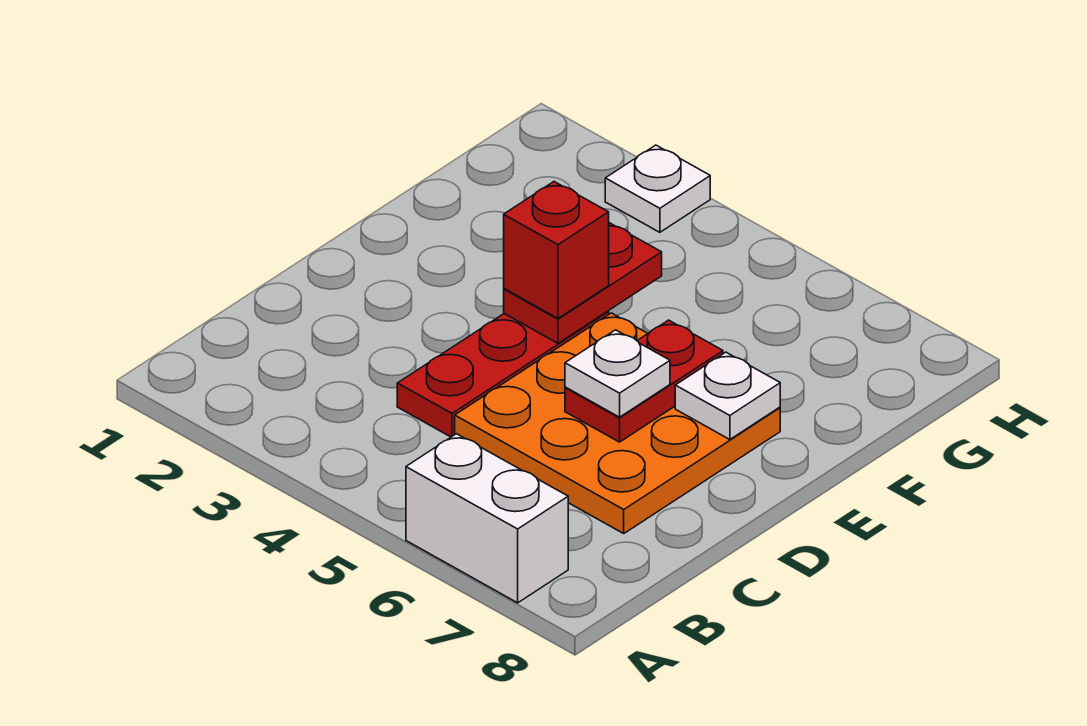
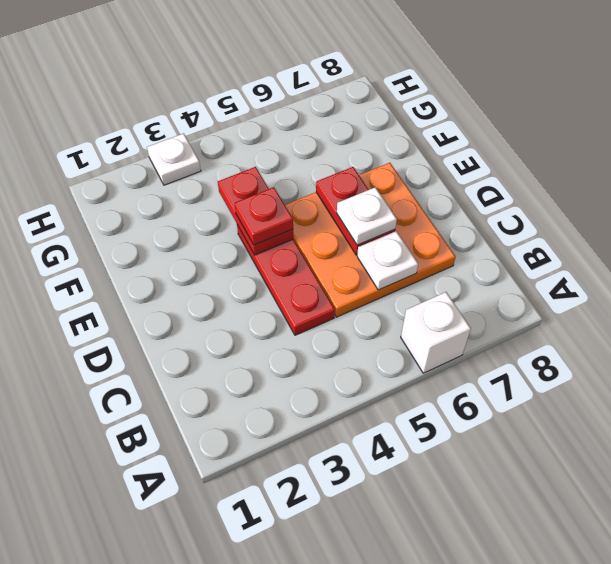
white 1x2 brick [406,434,568,603] -> white 1x1 brick [401,292,471,373]
red 1x1 brick [504,182,609,318] -> red 1x1 plate [235,187,293,245]
white 1x1 plate [675,352,780,440] -> white 1x1 plate moved to [357,231,418,290]

